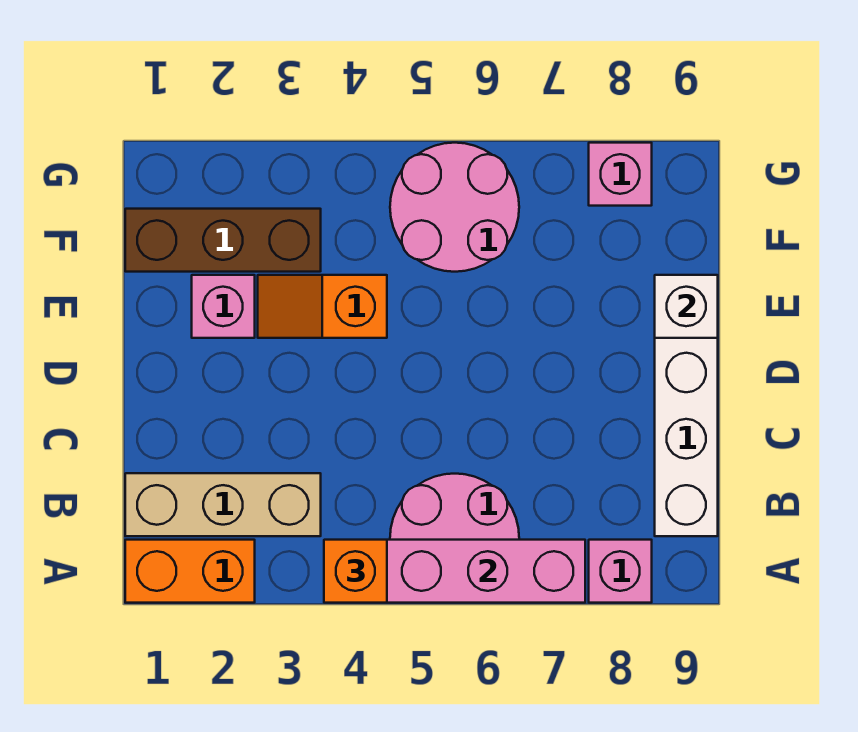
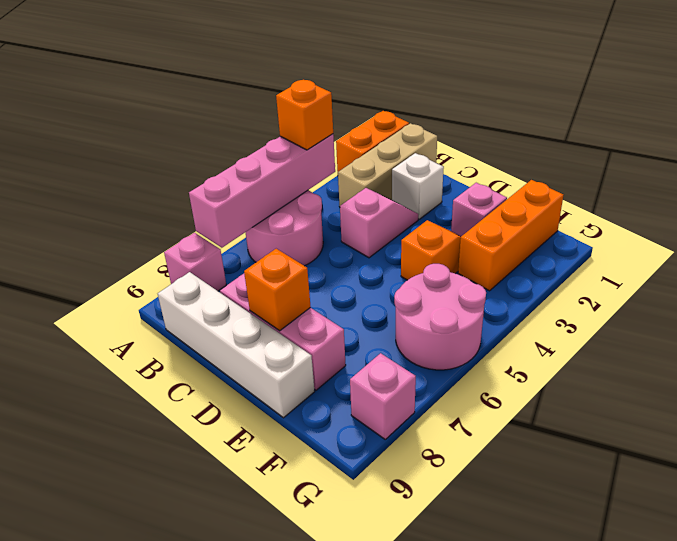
none -> pink 1x2 slope [340,188,418,258]
none -> pink 1x3 brick [220,274,346,390]
none -> orange 1x1 brick [244,249,311,331]
white 1x1 brick [655,275,718,338] -> white 1x1 brick moved to [392,153,444,219]
brown 1x3 brick [125,209,321,272] -> orange 1x3 brick [458,180,563,291]

